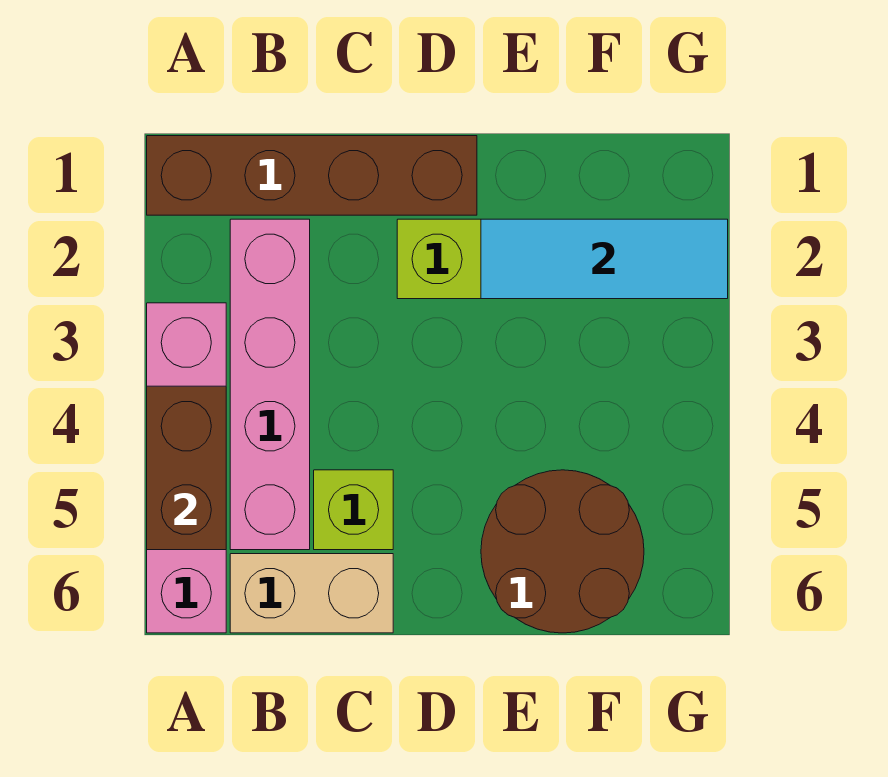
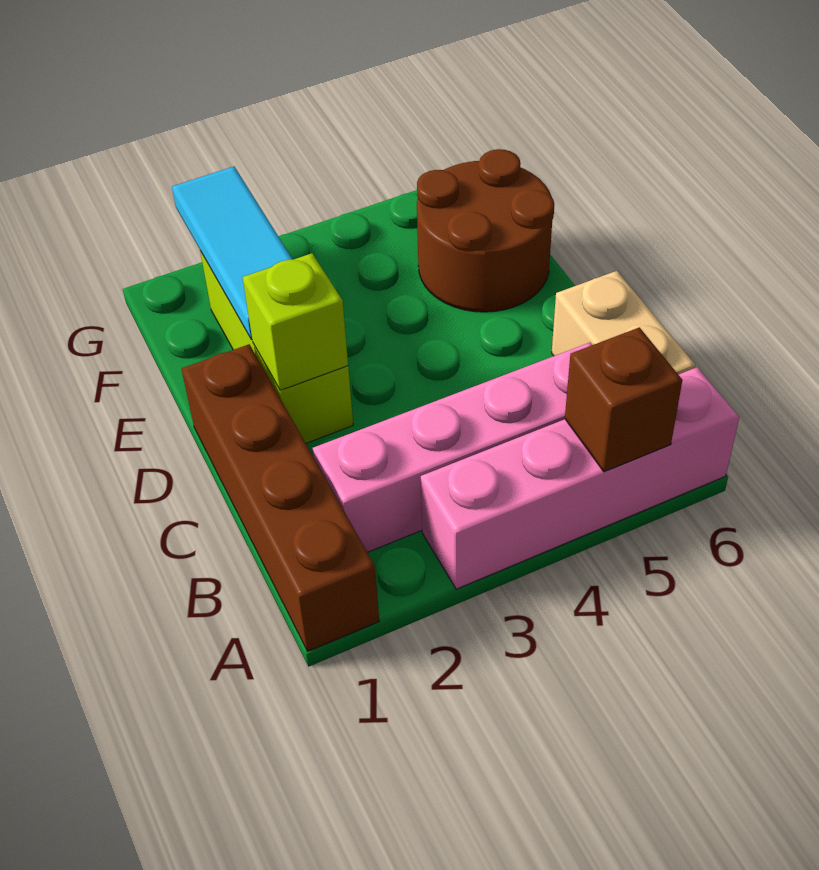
brown 1x2 brick [147,386,226,550] -> brown 1x1 brick [565,327,682,472]
lime 1x1 brick [314,470,393,550] -> lime 1x1 brick moved to [243,253,348,390]

